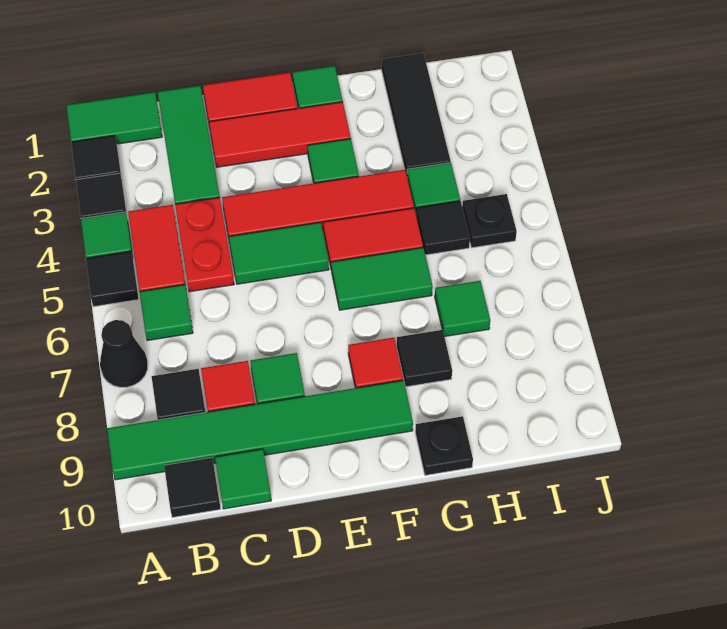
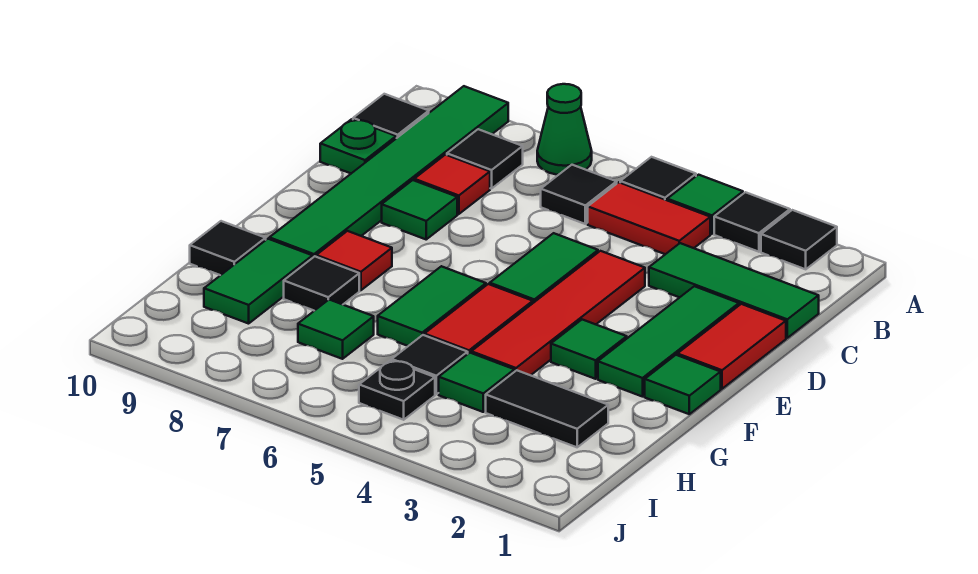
green 1x2 tile [67,92,162,144] -> green 1x2 tile moved to [204,239,312,324]
black 1x1 cone [100,320,148,387] -> green 1x1 cone [537,84,592,175]
green 1x1 tile [140,285,193,341] -> black 1x1 tile [541,165,617,224]
red 1x2 plate [175,198,234,292] -> none
green 1x1 tile [215,449,271,509] -> green 1x1 plate [320,119,396,173]
red 1x3 tile [209,102,351,167] -> green 1x3 tile [598,286,739,397]
black 1x1 plate [415,416,473,475] -> black 1x1 tile [190,221,266,275]
black 1x3 tile [381,53,451,175] -> black 1x2 tile [486,370,608,447]

